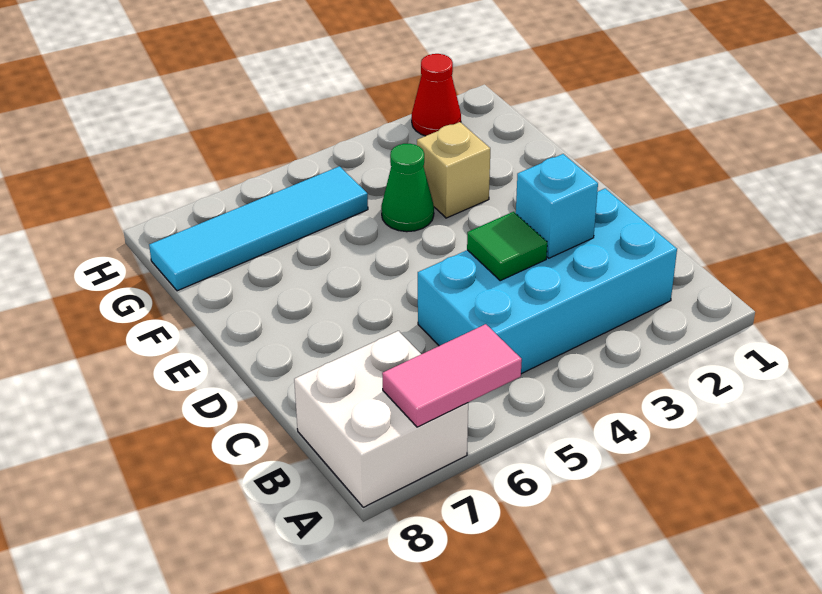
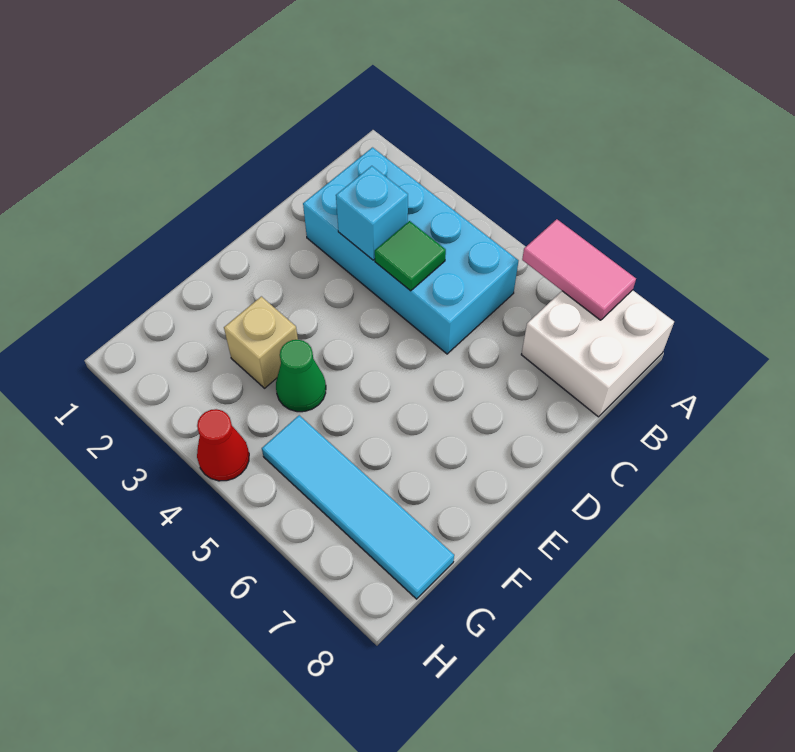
red 1x1 cone [412,54,461,136] -> red 1x1 cone moved to [197,409,249,481]

